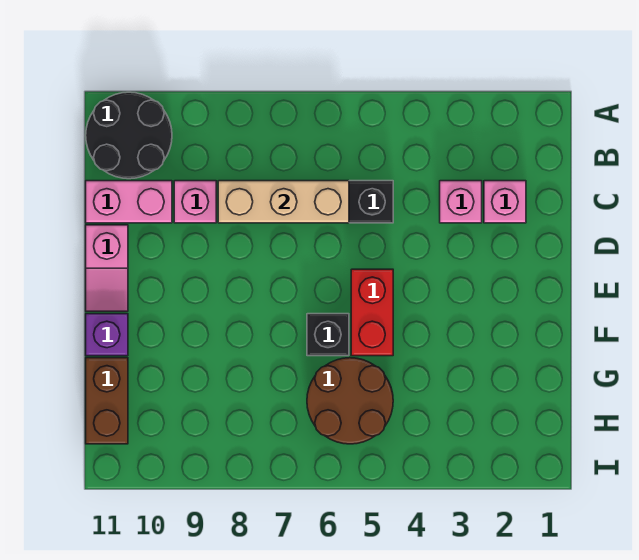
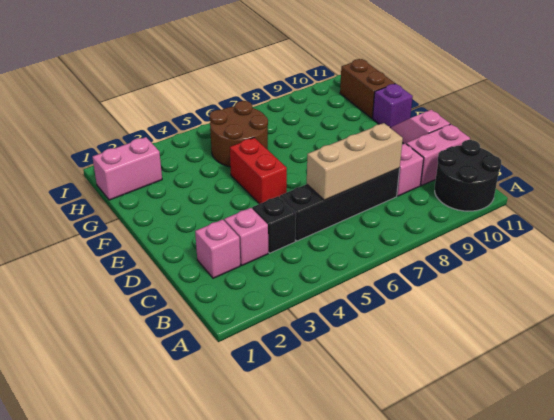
black 1x1 brick [307,314,349,356] -> black 1x1 brick moved to [252,196,296,253]
none -> pink 1x2 brick [92,137,162,200]

